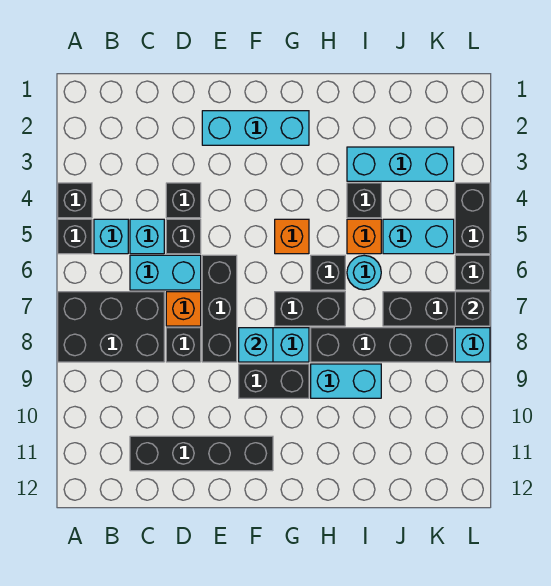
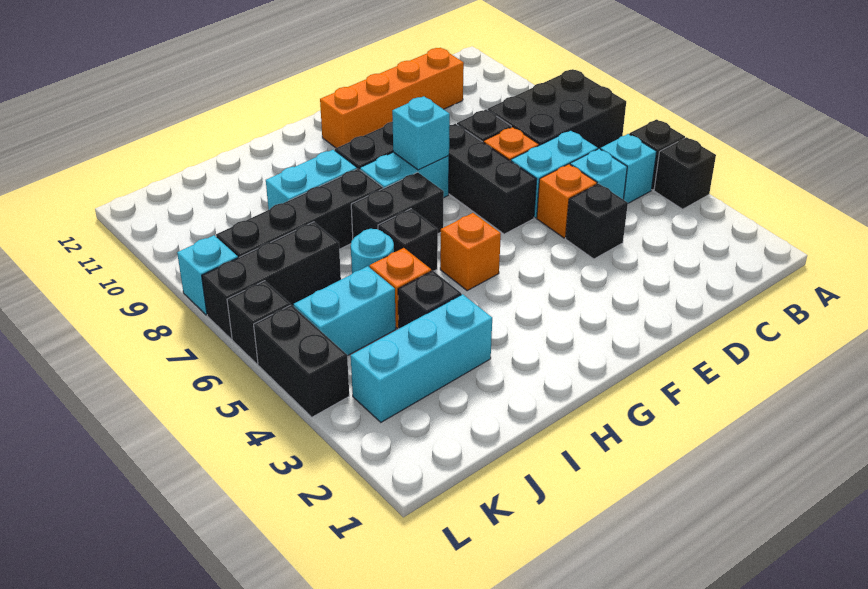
black 1x4 brick [130,436,273,471] -> orange 1x4 brick [320,48,464,148]
black 1x1 brick [166,219,201,254] -> orange 1x1 brick [537,164,597,238]
cyan 1x3 brick [202,111,309,145] -> none
black 1x1 brick [455,292,490,326] -> none

